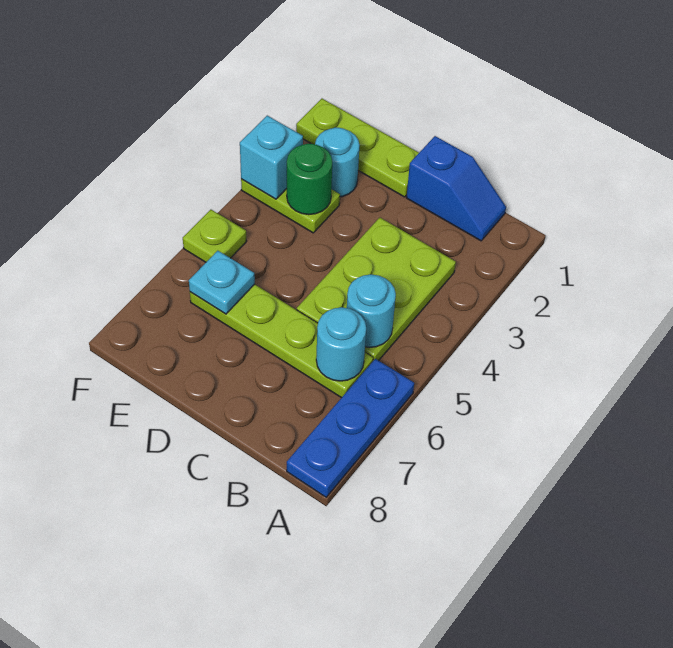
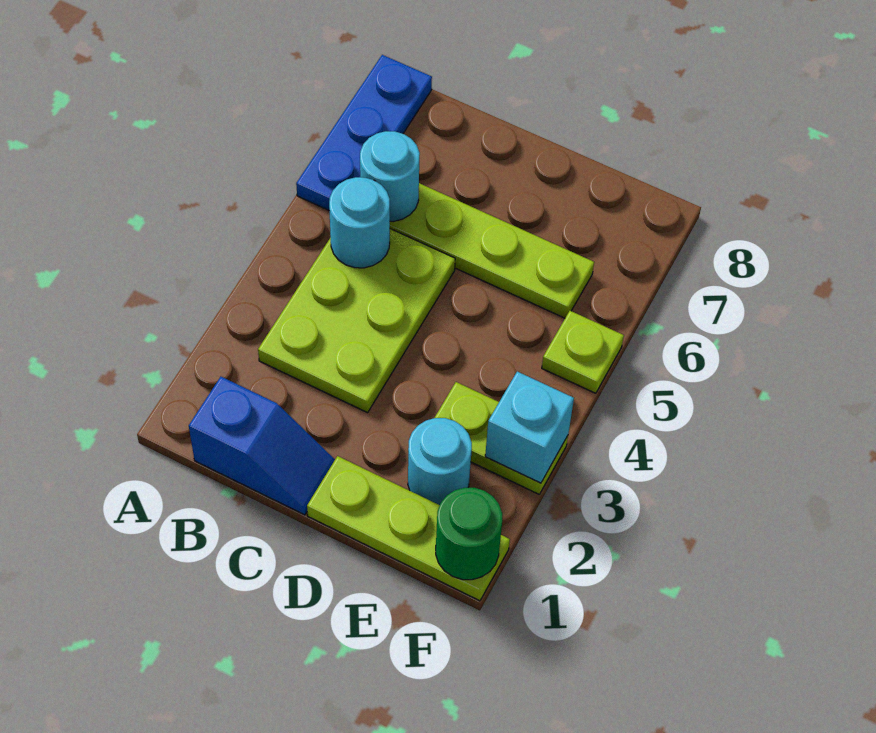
blue 1x2 slope [406,136,506,241] -> blue 1x2 slope turned to [189,377,335,515]
green 1x1 round brick [287,144,332,215] -> green 1x1 round brick moved to [436,488,502,580]
cyan 1x1 plate [189,251,255,314] -> none

